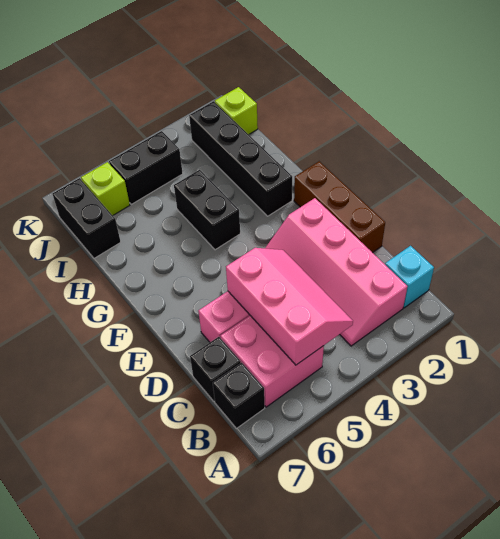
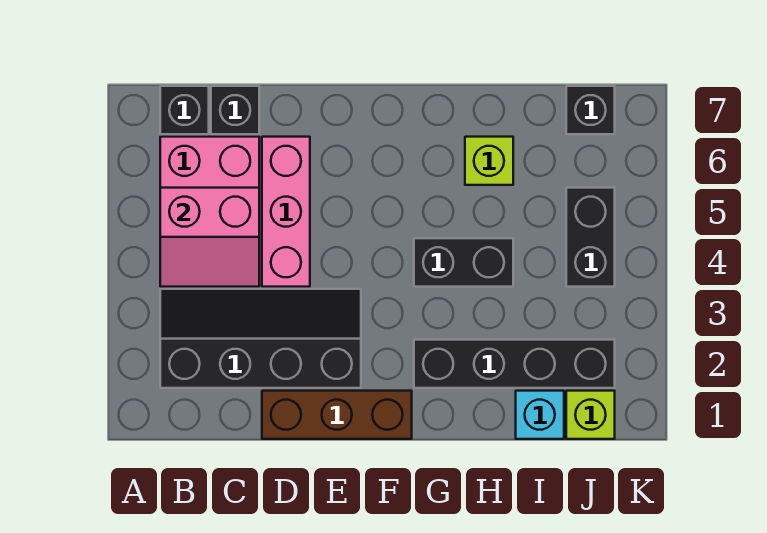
cyan 1x1 brick [385,246,434,308] -> cyan 1x1 brick moved to [516,391,564,439]
pink 2x4 slope [265,198,407,346] -> black 2x4 slope [160,289,361,388]
pink 2x3 slope [226,248,353,365] -> pink 2x2 slope [160,188,259,287]
black 1x2 brick [53,178,121,258] -> black 1x1 brick [566,86,615,134]
lime 1x1 brick [81,162,130,215] -> lime 1x1 brick moved to [465,137,513,185]

